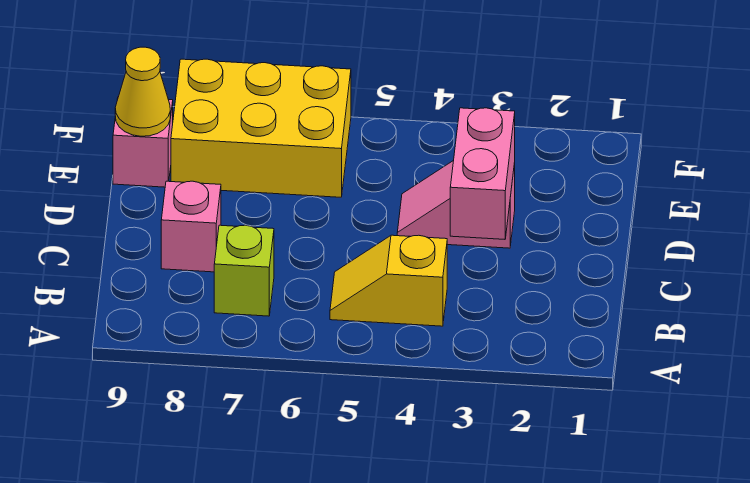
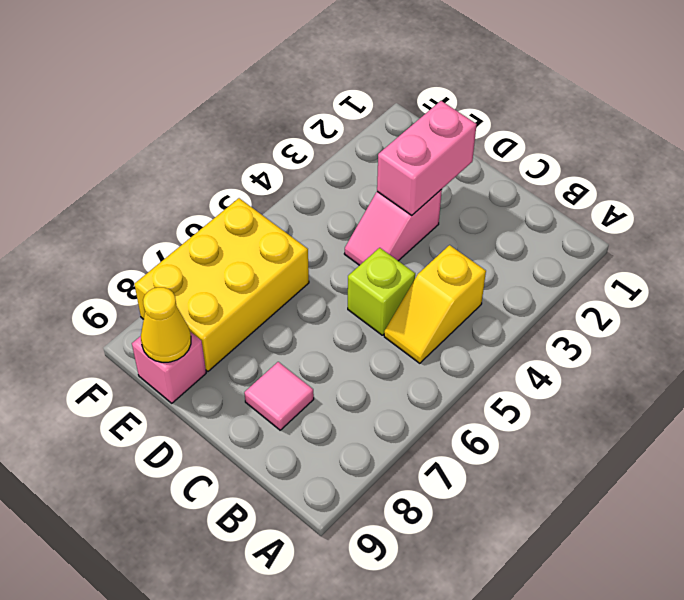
lime 1x1 brick [214,225,274,316] -> lime 1x1 brick moved to [348,248,415,335]
pink 1x2 brick [450,108,515,239] -> pink 1x2 brick turned to [377,101,477,215]
pink 1x1 brick [161,181,221,272] -> pink 1x1 tile [244,362,314,430]

